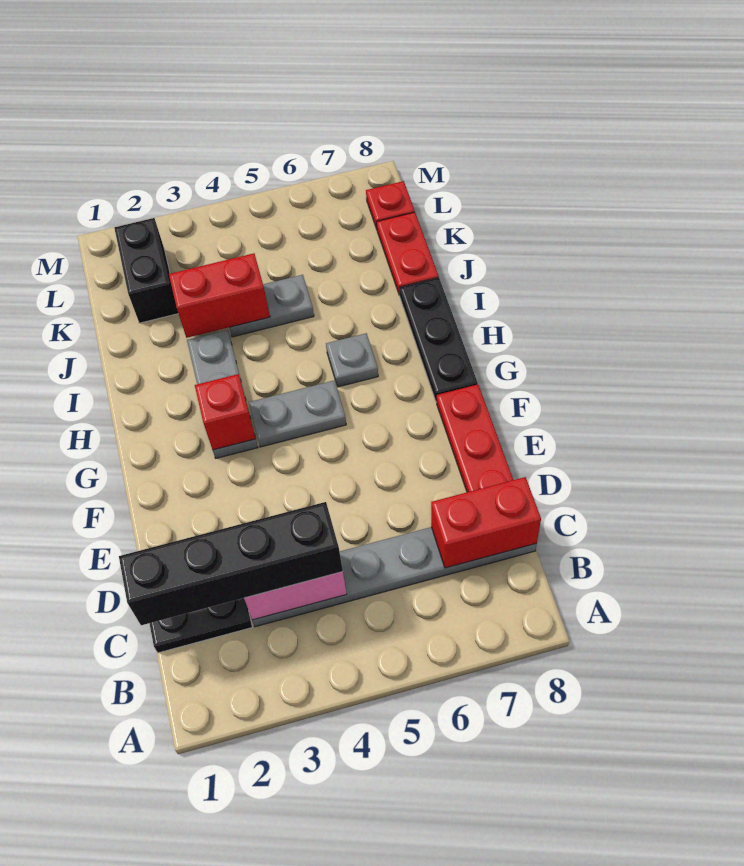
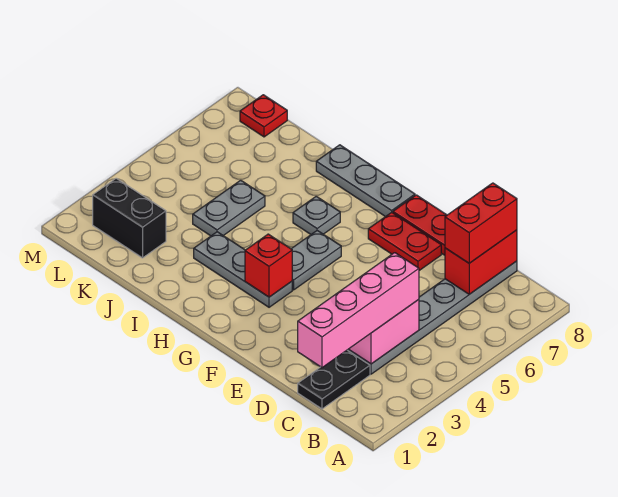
black 1x4 brick [119,502,343,625] -> pink 1x4 brick [298,253,419,367]
black 1x3 plate [399,278,478,402] -> grey 1x3 plate [316,145,415,217]
red 1x2 brick [169,253,270,338] -> red 1x2 brick moved to [445,183,517,263]
red 1x2 plate [377,212,439,295] -> red 1x2 plate moved to [368,212,441,271]

